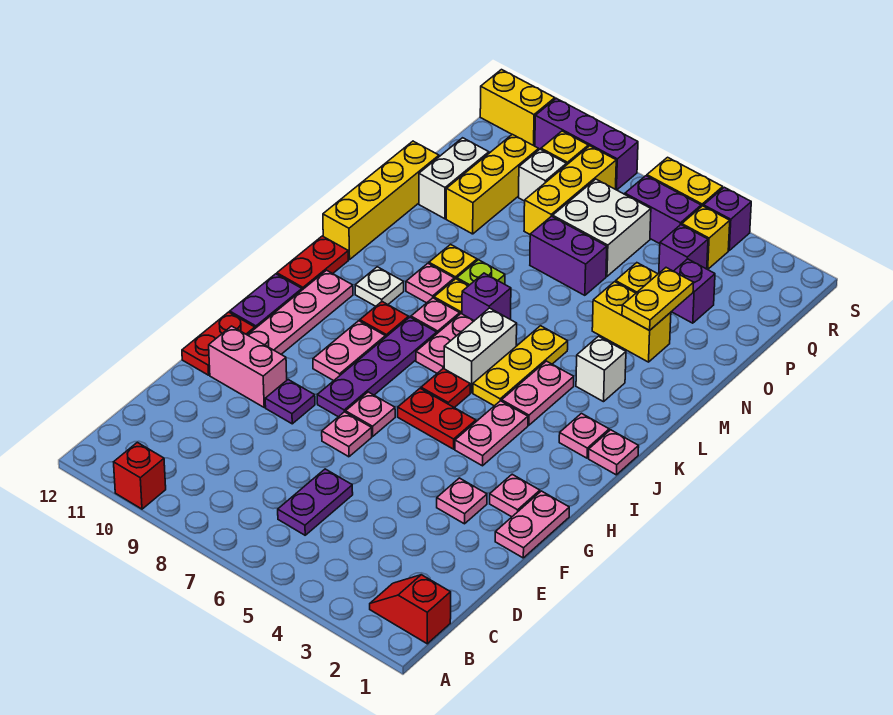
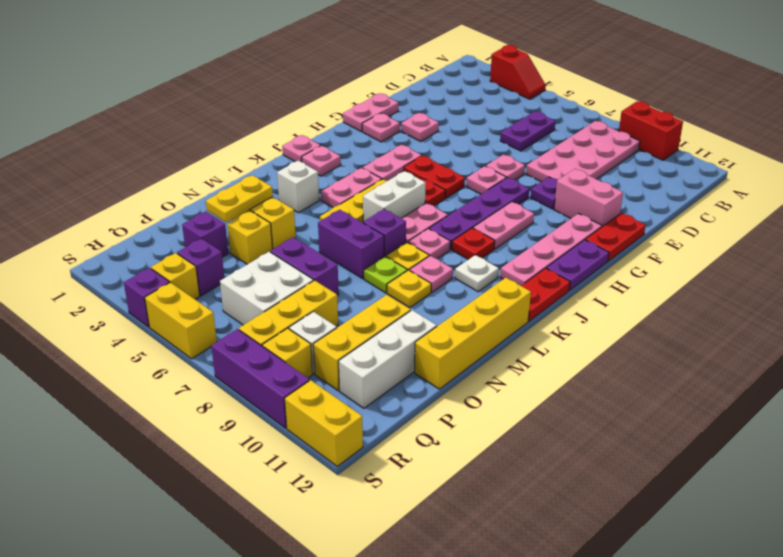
red 1x1 brick [114,442,166,509] -> red 1x2 brick [619,102,683,160]
red 1x2 slope [370,575,451,644] -> red 1x2 slope moved to [490,45,546,99]
none -> pink 2x4 plate [526,121,640,182]
white 1x2 brick [419,138,489,219] -> white 1x3 brick [339,310,437,408]
purple 1x2 brick [625,176,701,244] -> purple 1x2 brick moved to [318,210,384,279]

